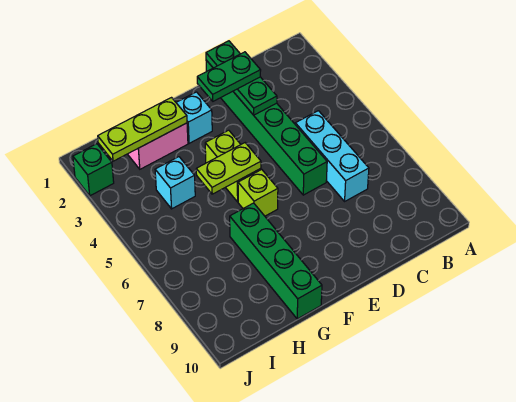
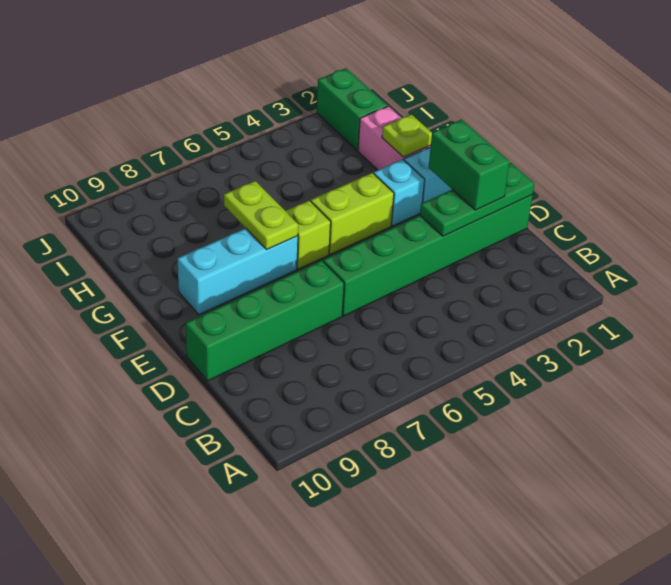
cyan 1x3 brick [295,111,369,201] -> cyan 1x3 brick moved to [178,228,298,315]
green 1x2 plate [197,52,261,101] -> green 1x2 brick [429,120,509,210]
lime 1x2 plate [196,143,261,194] -> lime 1x2 plate moved to [224,181,298,250]
lime 1x3 plate [98,98,187,161] -> lime 1x1 plate [382,114,432,157]
green 1x4 brick [230,203,322,319] -> green 1x4 brick moved to [186,260,344,381]
cyan 1x1 brick [155,157,195,209] -> cyan 1x1 brick moved to [374,159,425,226]
green 1x1 brick [73,144,114,196] -> green 1x2 brick [317,68,387,151]

